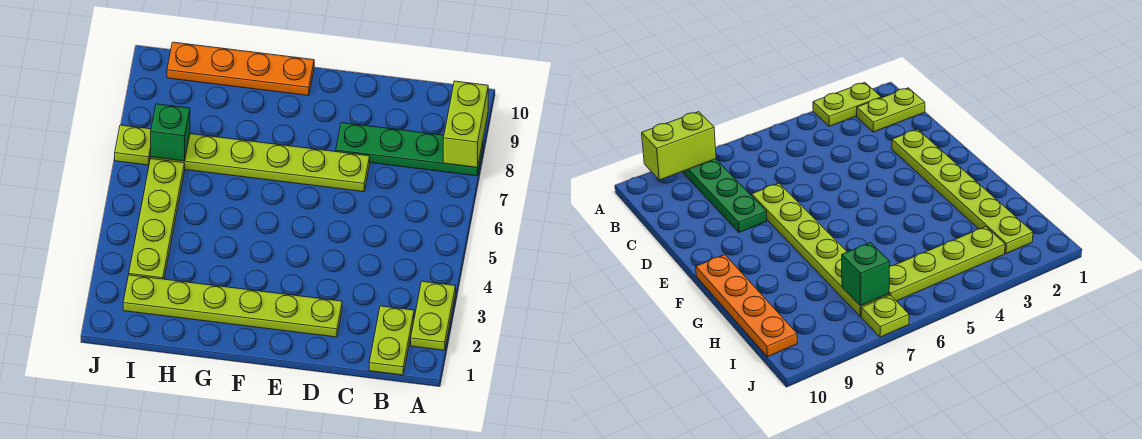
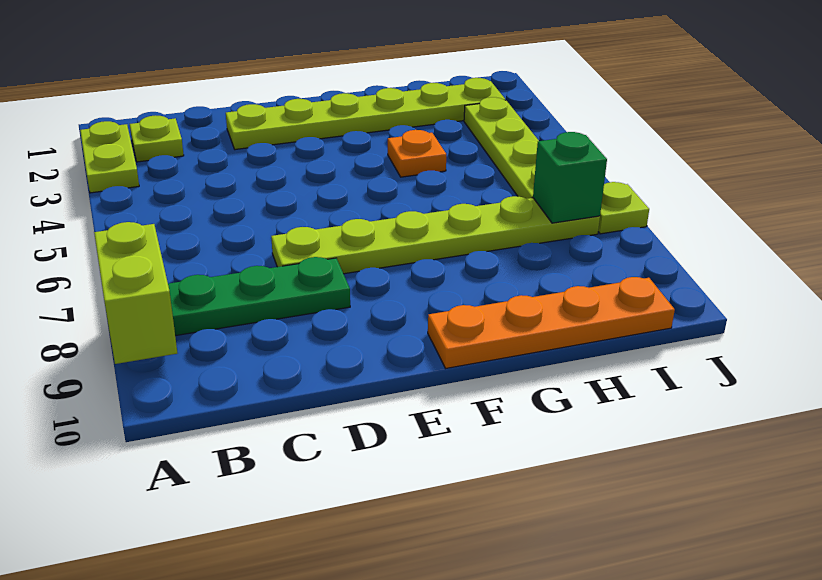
lime 1x2 plate [369,306,414,375] -> lime 1x1 plate [130,115,184,162]
none -> orange 1x1 plate [388,130,446,177]

